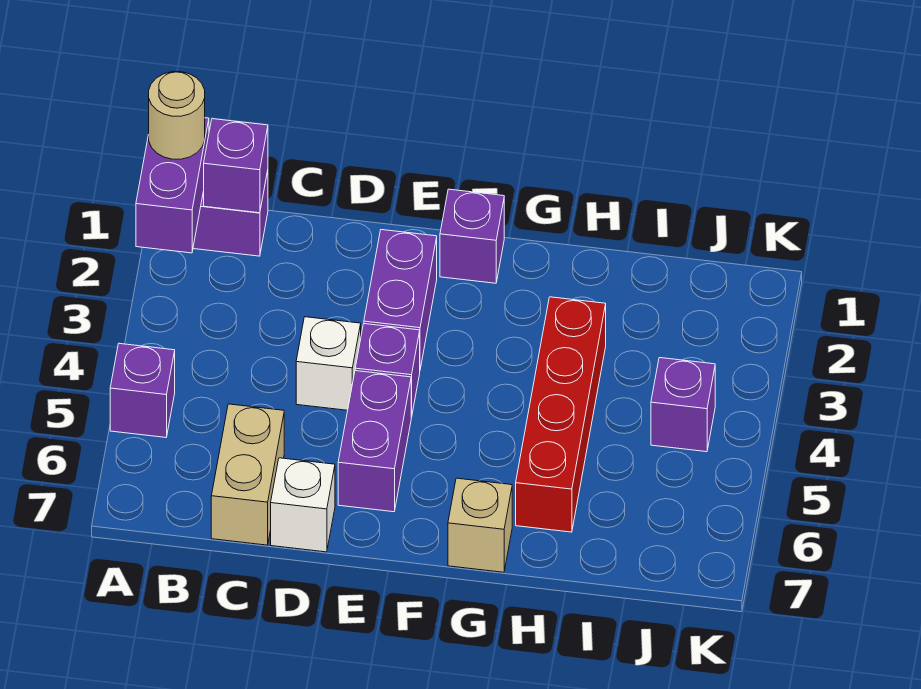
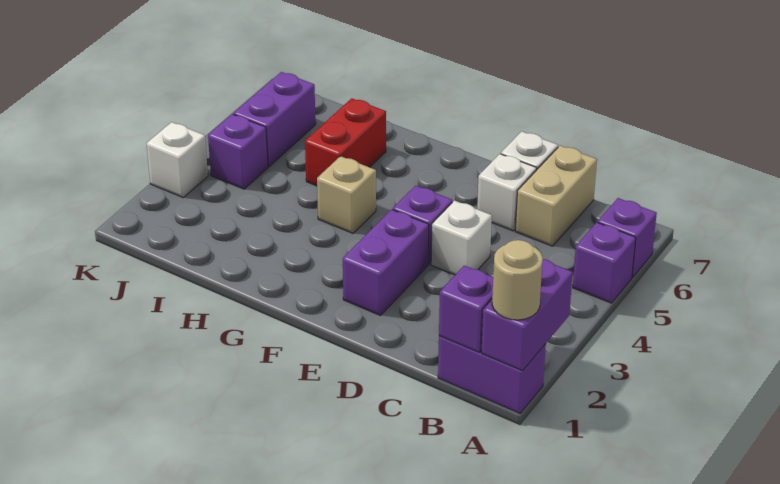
none -> white 1x1 brick [477,154,537,231]
purple 1x2 brick [338,371,411,512] -> purple 1x2 brick moved to [233,72,316,167]
purple 1x1 brick [440,189,504,283] -> purple 1x1 brick moved to [598,198,657,277]
tan 1x1 brick [448,478,512,572] -> tan 1x1 brick moved to [317,156,376,233]
red 1x4 brick [516,297,606,532] -> red 1x2 brick [305,98,386,186]
none -> white 1x1 brick [147,122,208,197]

